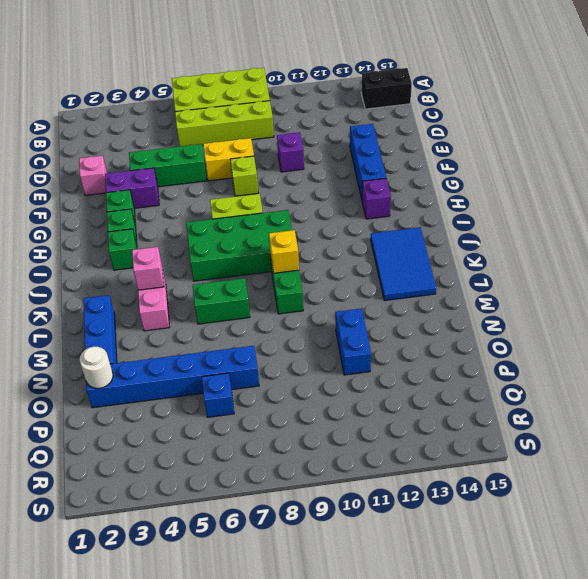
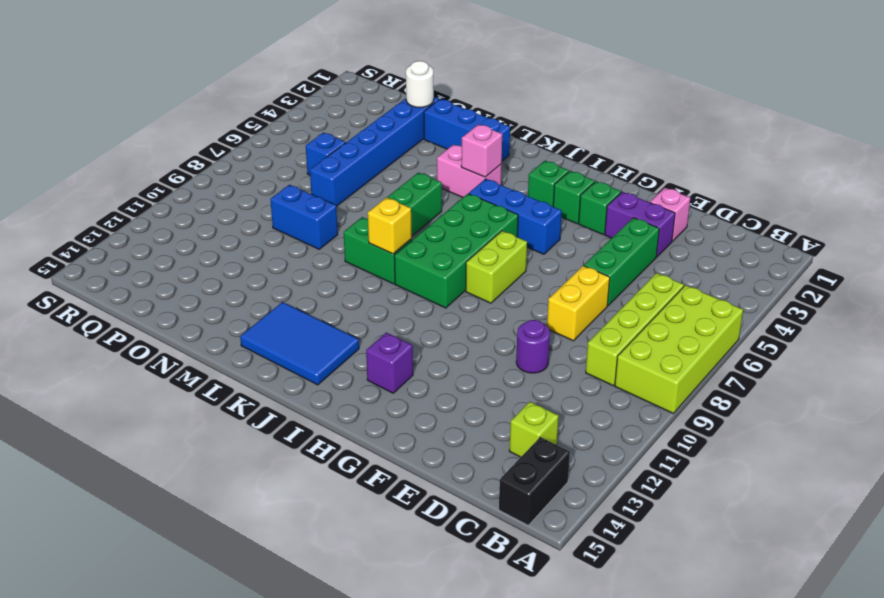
purple 1x1 brick [277,132,304,172] -> purple 1x1 round brick [516,320,550,373]
blue 1x3 brick [350,124,386,199] -> blue 1x3 brick moved to [469,179,562,254]
purple 1x2 brick [105,168,159,208] -> purple 1x2 brick turned to [605,192,675,257]
lime 1x1 brick [230,156,258,196] -> lime 1x1 brick moved to [509,402,559,457]
blue 1x2 brick [336,308,371,375] -> blue 1x2 brick moved to [270,185,338,249]

